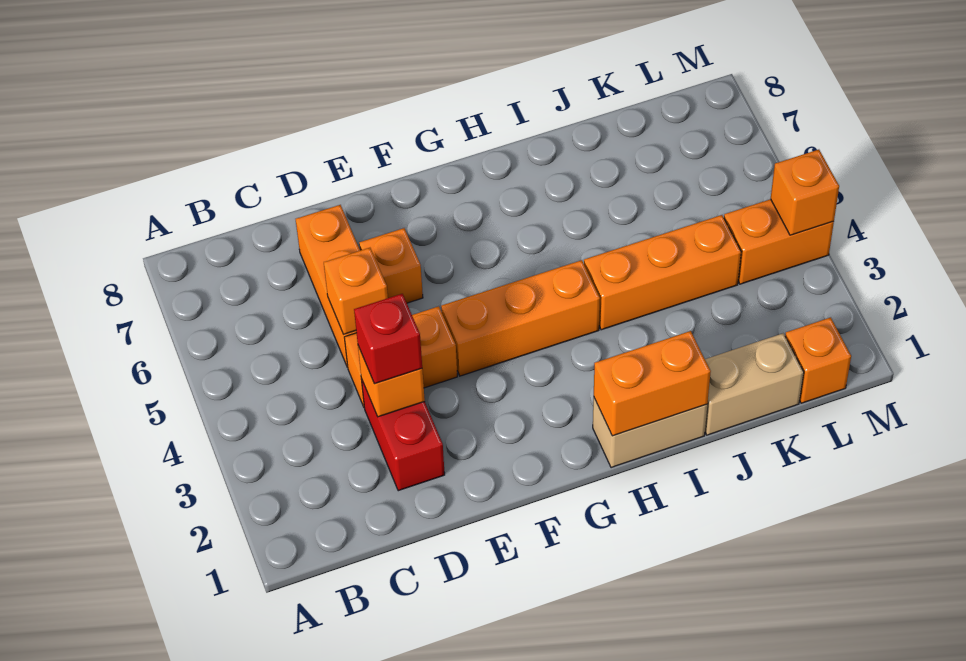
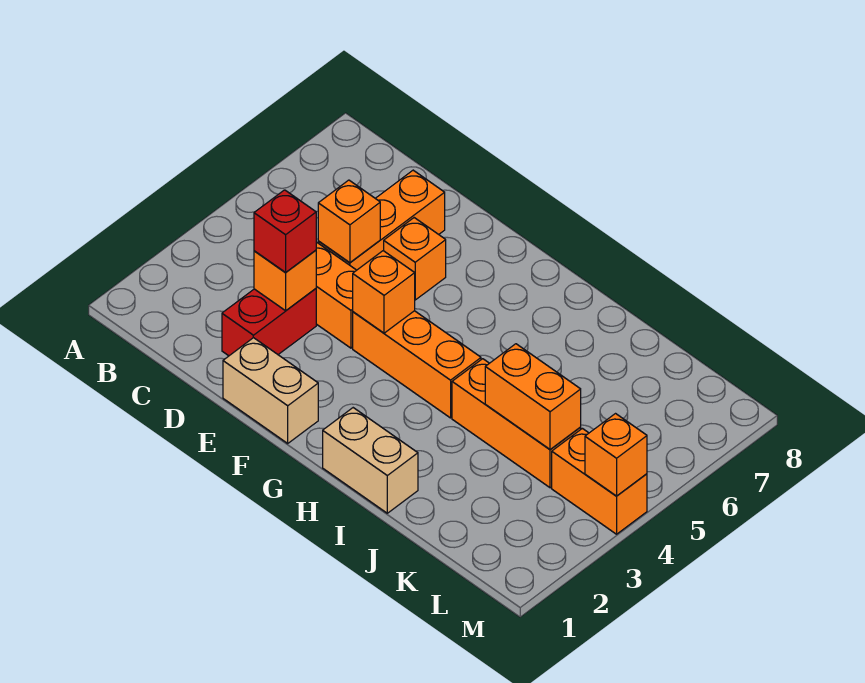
orange 1x2 brick [594,331,711,436] -> orange 1x2 brick moved to [485,344,581,450]
tan 1x2 brick [705,333,804,435] -> tan 1x2 brick moved to [223,338,318,443]
orange 1x1 brick [785,317,851,403] -> orange 1x1 brick moved to [353,251,415,333]

